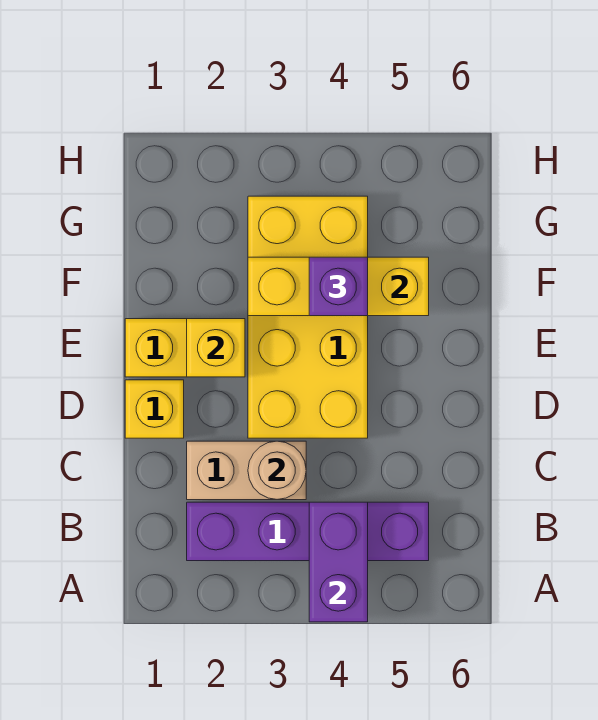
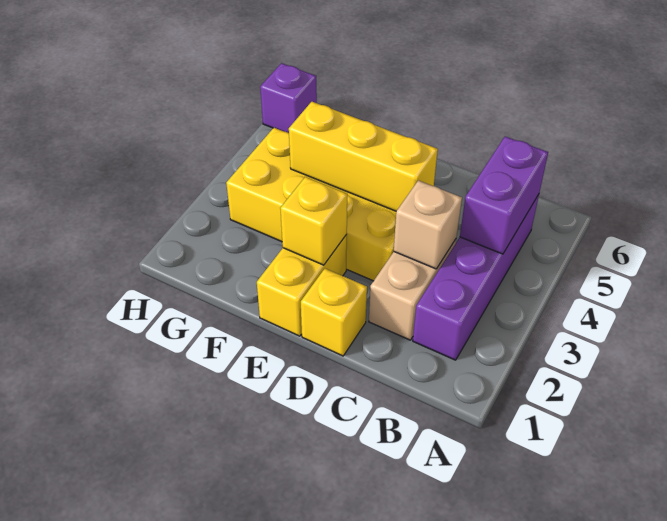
purple 1x2 brick [309,502,368,622] -> purple 1x2 brick turned to [460,136,548,254]
tan 1x1 round brick [248,441,306,500] -> tan 1x1 brick [394,180,462,269]
yellow 1x3 brick [248,257,429,316] -> yellow 1x3 brick turned to [289,102,438,211]
purple 1x1 brick [309,257,368,316] -> purple 1x1 brick moved to [260,63,317,133]

